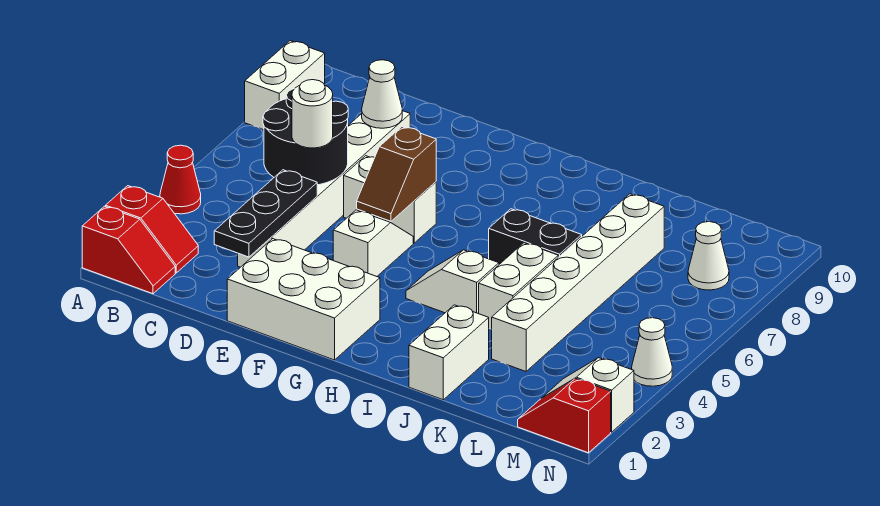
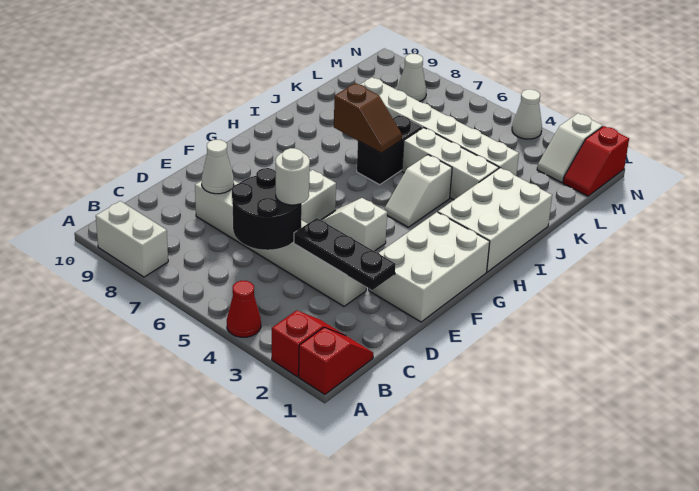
brown 1x2 slope [357,127,436,221] -> brown 1x2 slope moved to [334,83,402,153]
white 1x2 brick [409,305,489,400] -> white 2x3 brick [438,168,552,272]
white 1x2 brick [479,243,558,330] -> white 1x3 brick [402,128,499,200]

